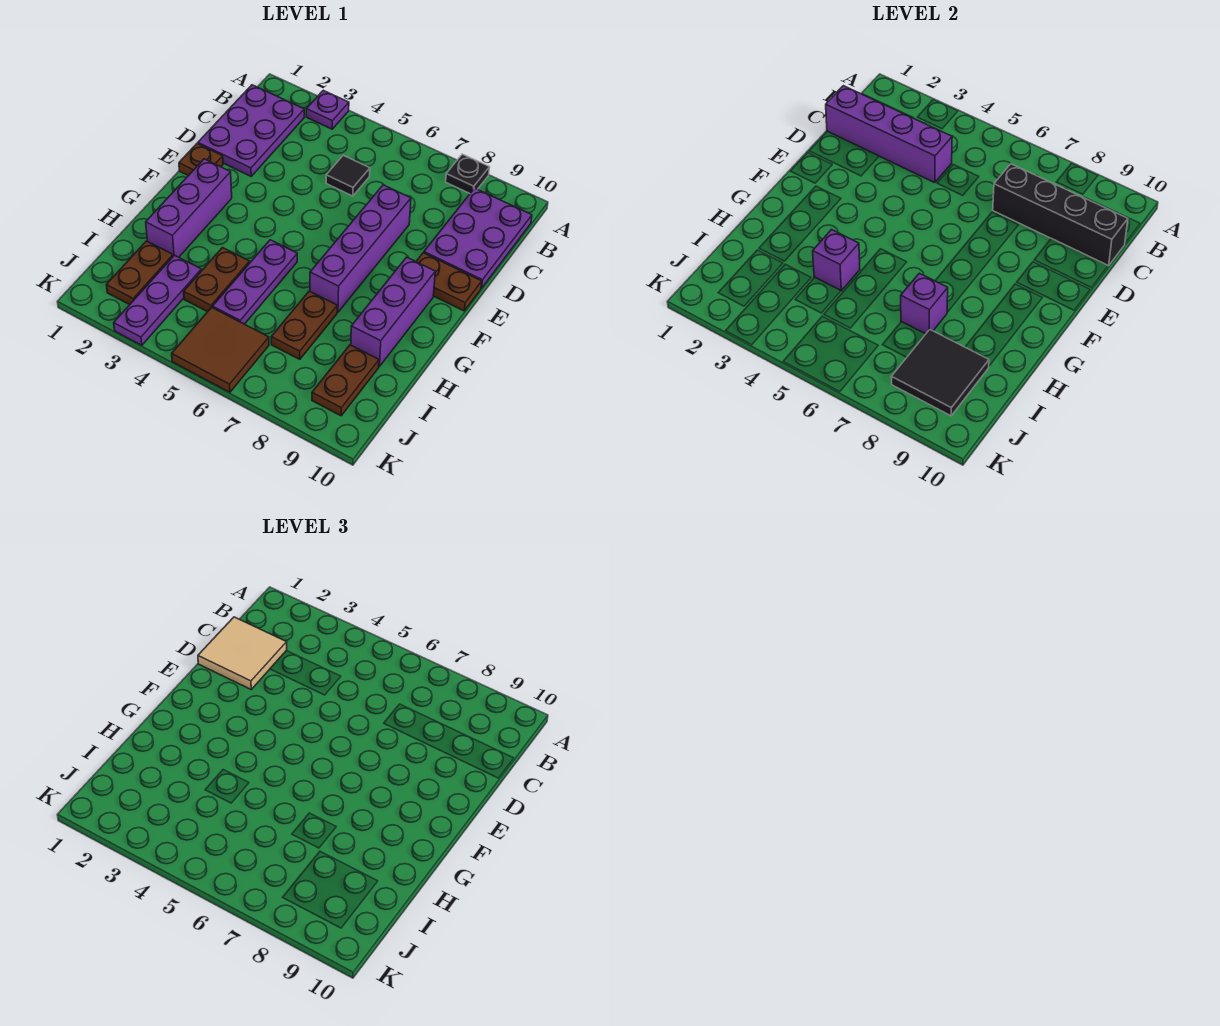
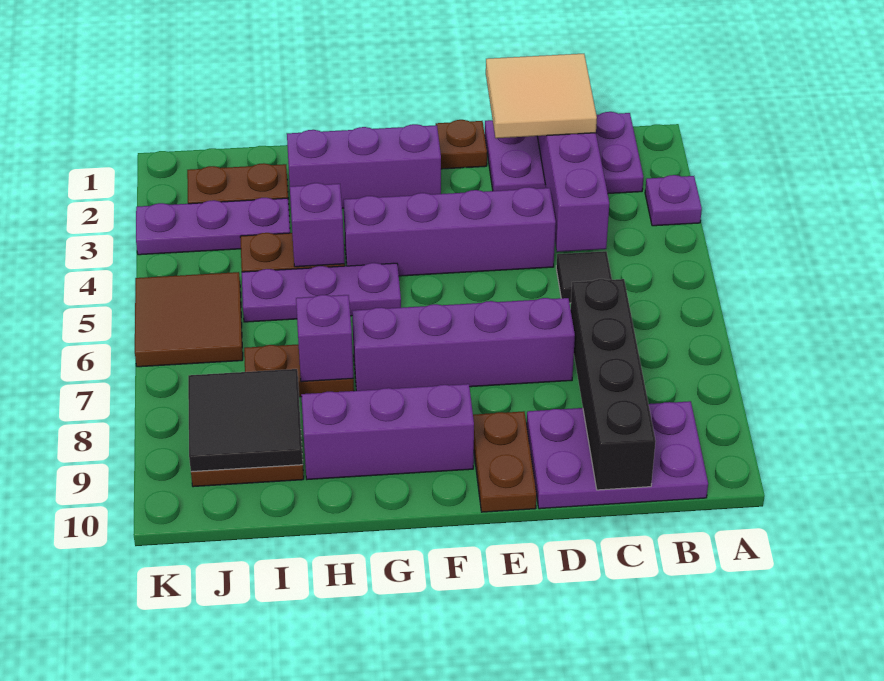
black 1x1 plate [446,154,490,193] -> none
none -> purple 1x4 brick [343,187,556,276]

